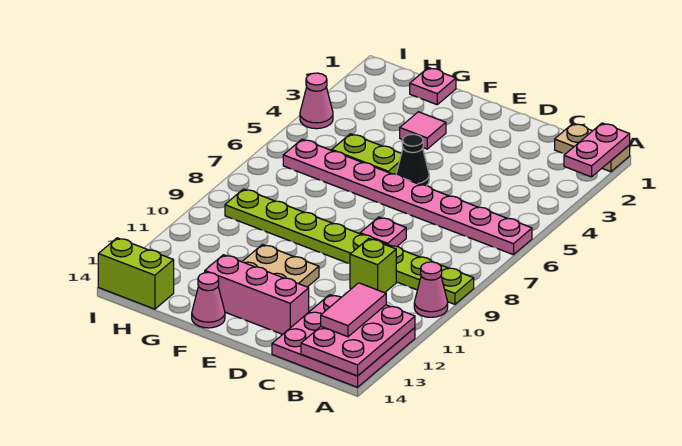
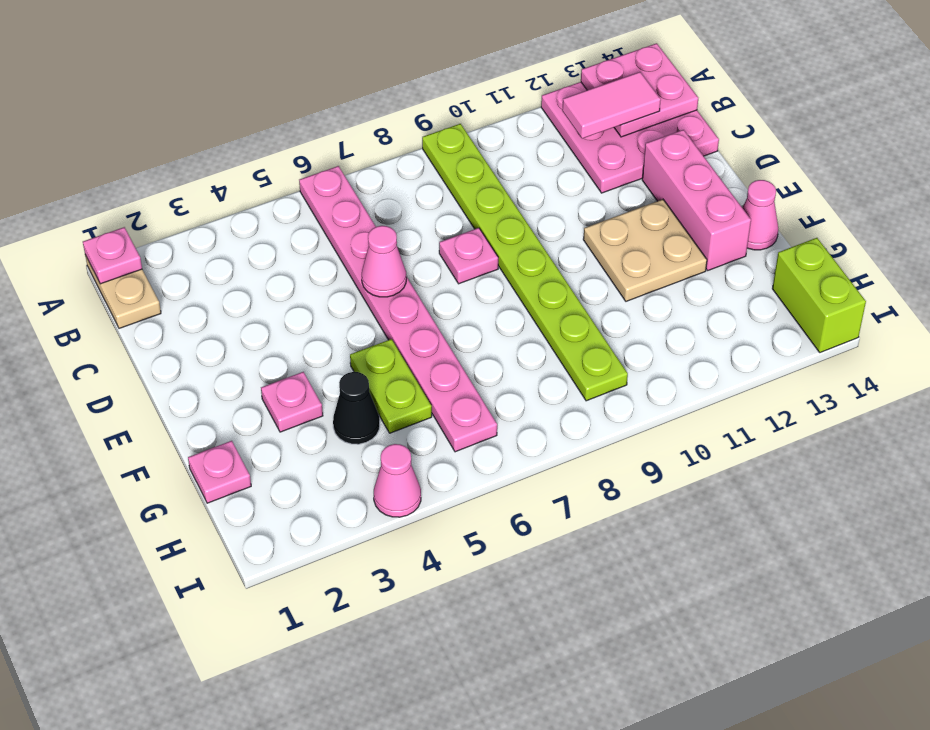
pink 1x2 plate [564,123,630,177] -> pink 1x1 plate [83,227,142,284]
pink 1x1 cone [414,262,448,317] -> pink 1x1 cone moved to [362,226,406,297]
pink 2x3 plate [301,305,415,376] -> pink 2x2 plate [581,43,698,137]
lime 1x1 brick [350,239,396,293] -> none
black 1x1 cone [396,134,429,186] -> black 1x1 cone moved to [333,372,380,444]
pink 1x1 tile [400,112,446,149] -> pink 1x1 plate [261,372,323,432]

